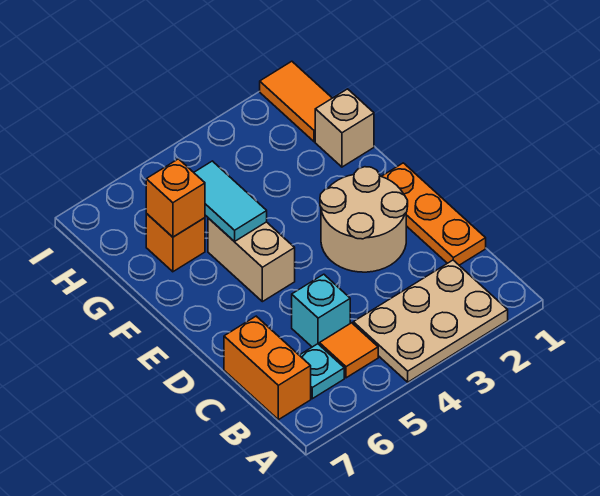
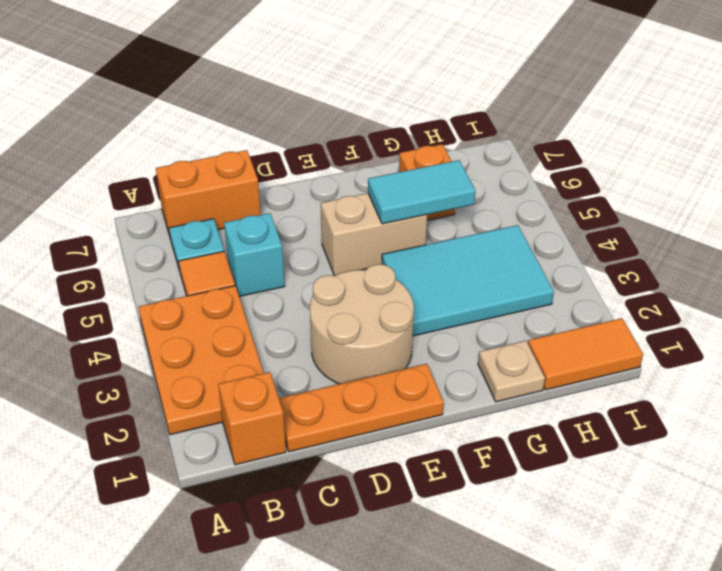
tan 2x3 plate [353,260,508,382] -> orange 2x3 plate [138,286,264,435]
none -> cyan 2x3 tile [382,225,554,336]
tan 1x1 brick [315,89,374,167] -> tan 1x1 plate [478,341,545,402]
orange 1x1 brick [146,159,205,237] -> orange 1x1 brick moved to [218,372,286,465]

